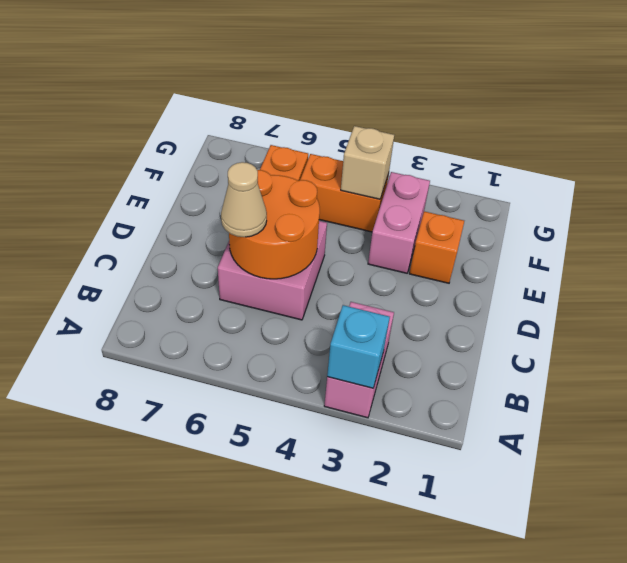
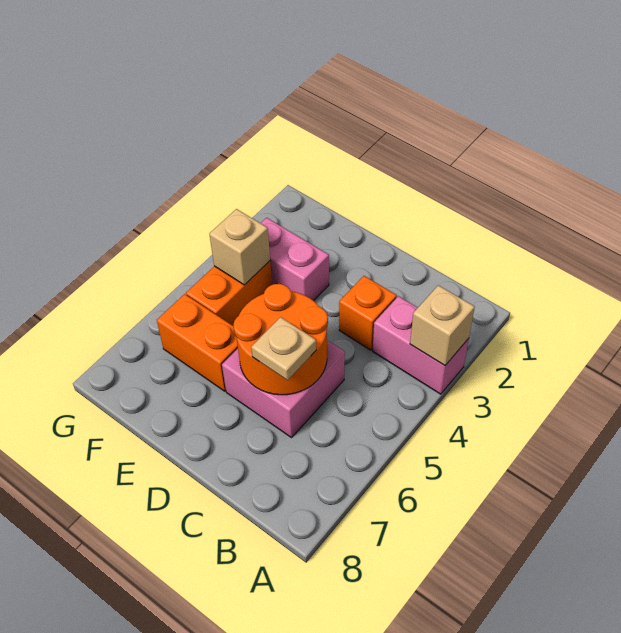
cyan 1x1 brick [327,305,390,388] -> tan 1x1 brick [410,285,475,365]
tan 1x1 cone [221,162,267,237] -> tan 1x1 plate [251,317,316,380]
orange 1x1 brick [409,211,464,283] -> orange 1x1 brick moved to [339,276,397,350]

